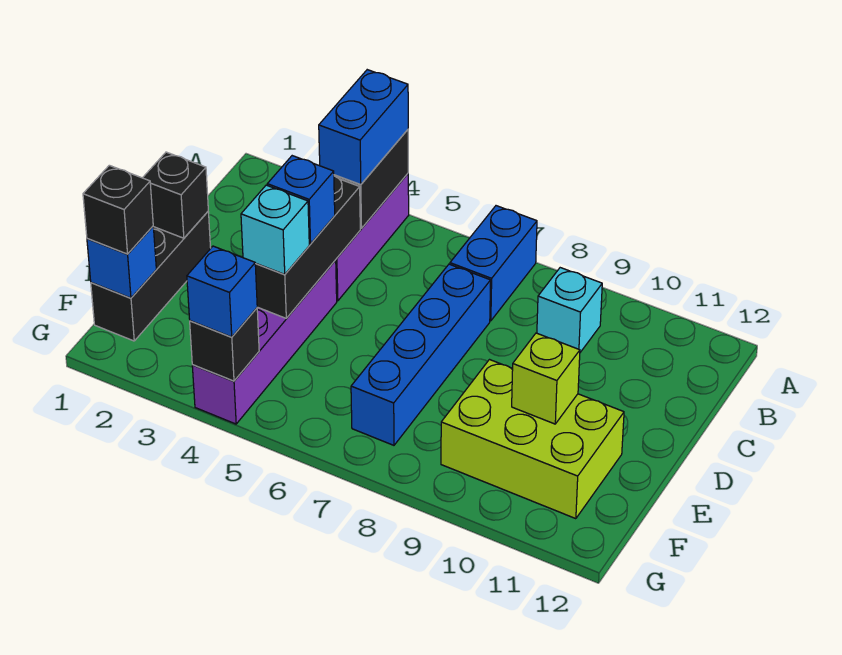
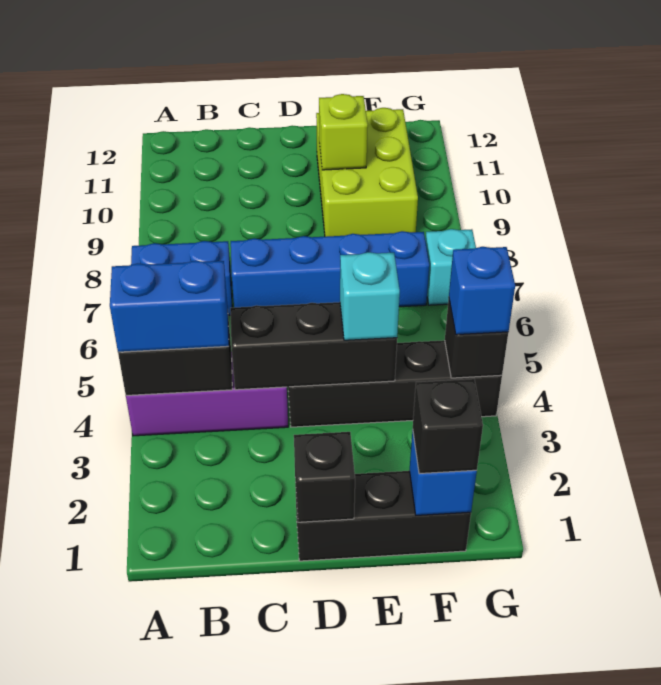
cyan 1x1 brick [537,268,602,352] -> cyan 1x1 brick moved to [425,229,476,305]
purple 1x4 brick [192,260,337,424] -> black 1x4 brick [288,340,502,427]
blue 1x1 brick [267,156,335,244] -> none

